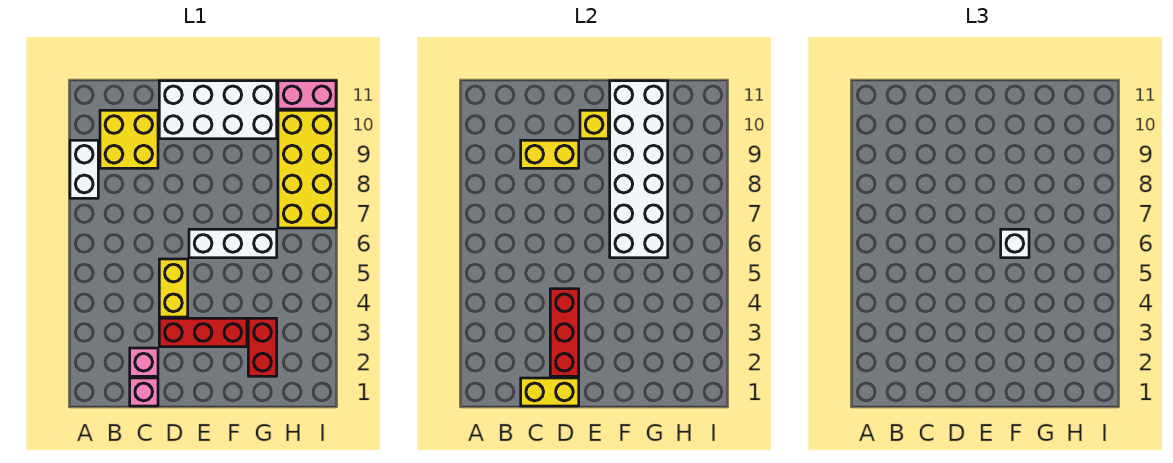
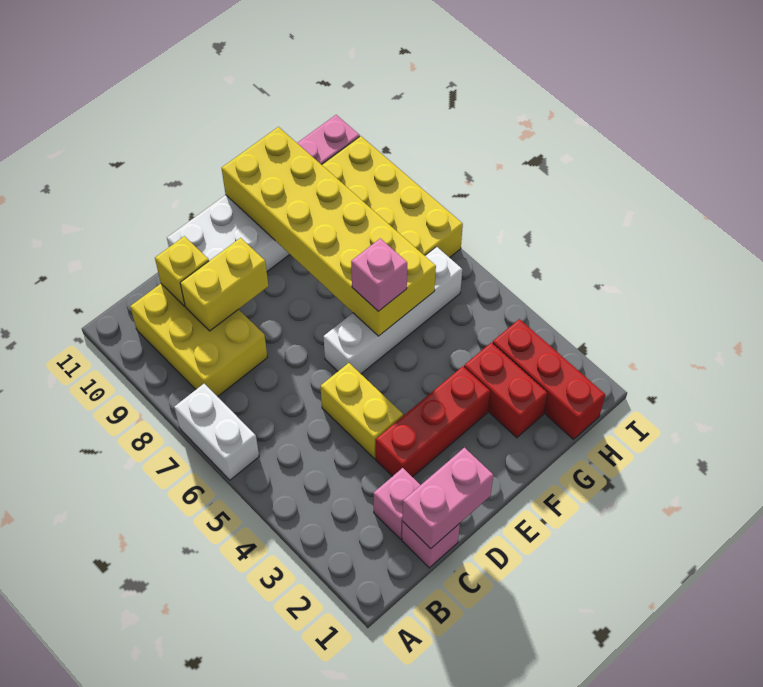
white 1x2 brick [70,140,98,198] -> white 1x2 brick moved to [174,384,259,480]
yellow 2x2 brick [100,110,158,168] -> yellow 2x3 brick [130,284,267,397]
yellow 1x2 brick [521,378,579,406] -> pink 1x2 brick [403,448,493,549]
red 1x3 brick [550,289,579,376] -> red 1x3 brick moved to [493,319,605,439]
white 1x3 brick [189,229,277,258] -> white 1x4 brick [323,247,462,374]
yellow 1x1 brick [580,110,608,139] -> yellow 1x1 brick moved to [155,236,209,306]
white 2x6 brick [610,81,668,258] -> yellow 2x6 brick [222,127,436,336]
white 1x1 brick [1001,229,1029,258] -> pink 1x1 brick [351,238,407,311]

